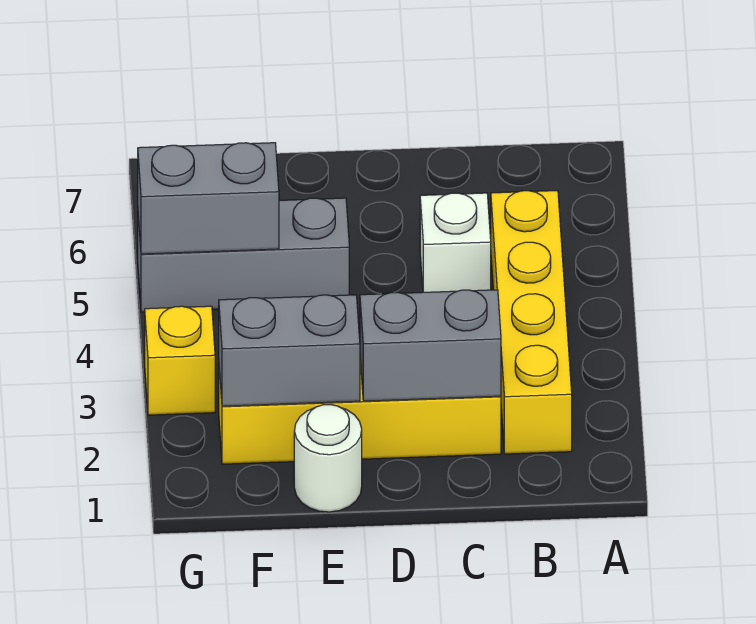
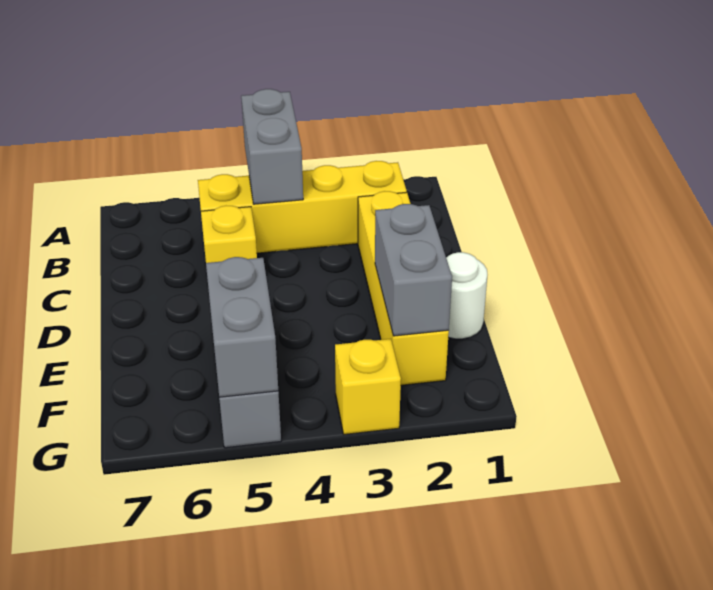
grey 1x2 brick [360,290,501,401] -> grey 1x2 brick moved to [241,89,303,204]
white 1x1 brick [420,193,491,292] -> yellow 1x1 brick [201,206,257,263]

